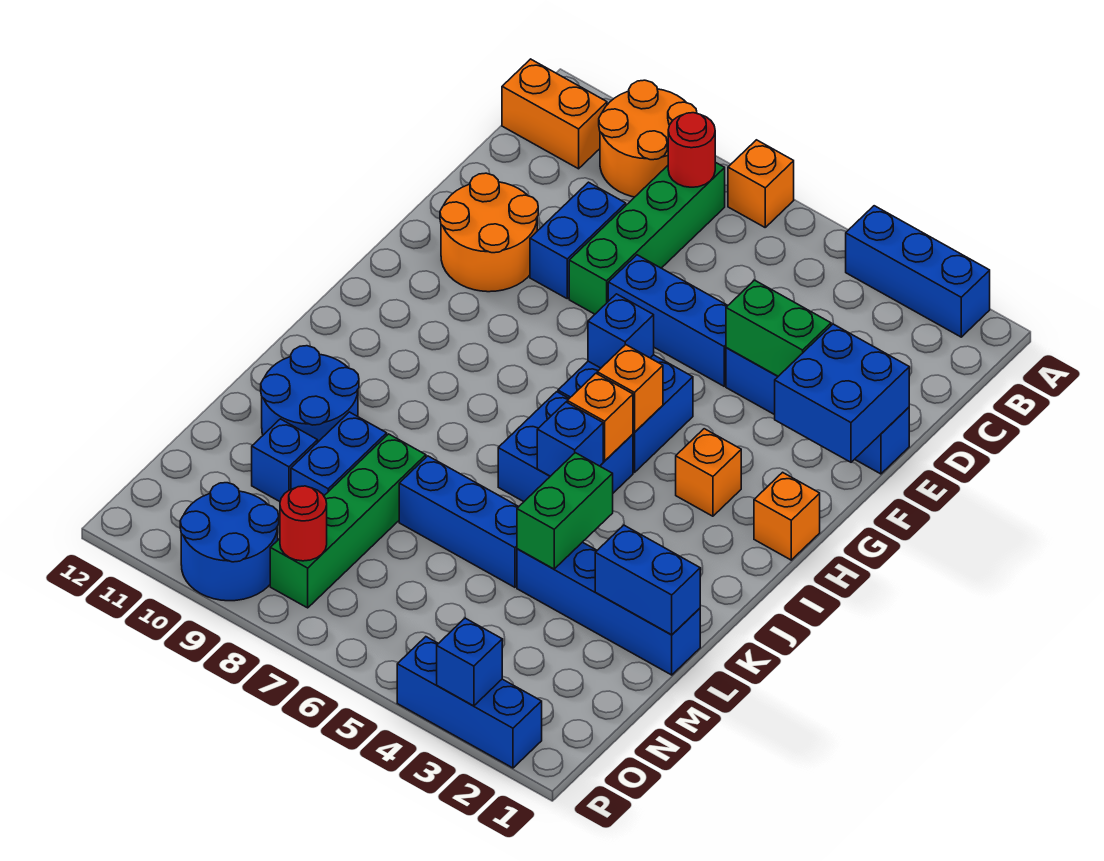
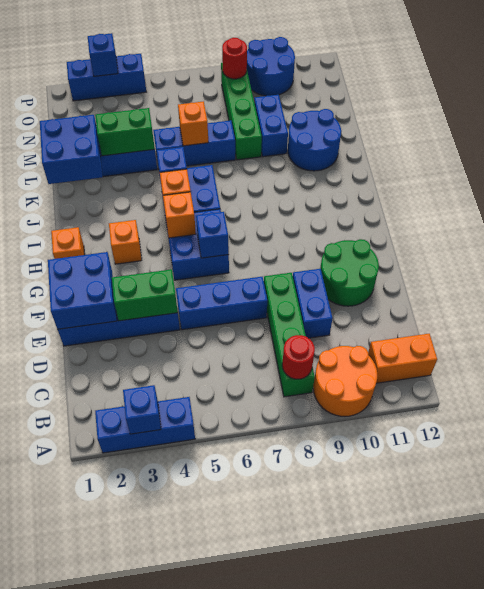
orange 1x1 brick [728,140,794,227] -> orange 1x1 brick moved to [178,101,208,146]
orange 2x2 round brick [440,173,538,292] -> green 2x2 round brick [320,239,379,306]
green 1x2 brick [517,453,613,569] -> green 1x2 brick turned to [95,108,155,156]
blue 1x2 brick [595,525,700,635] -> blue 2x2 brick [40,115,103,184]
blue 1x1 brick [252,419,318,501] -> blue 1x1 brick moved to [123,385,161,434]

